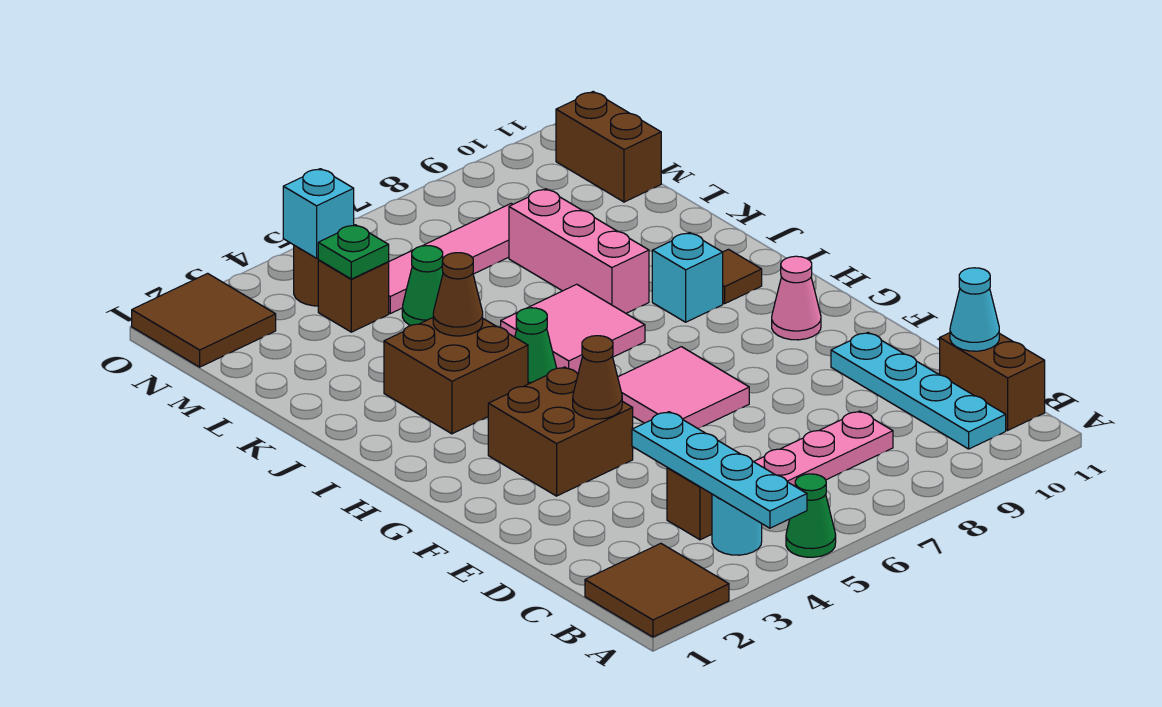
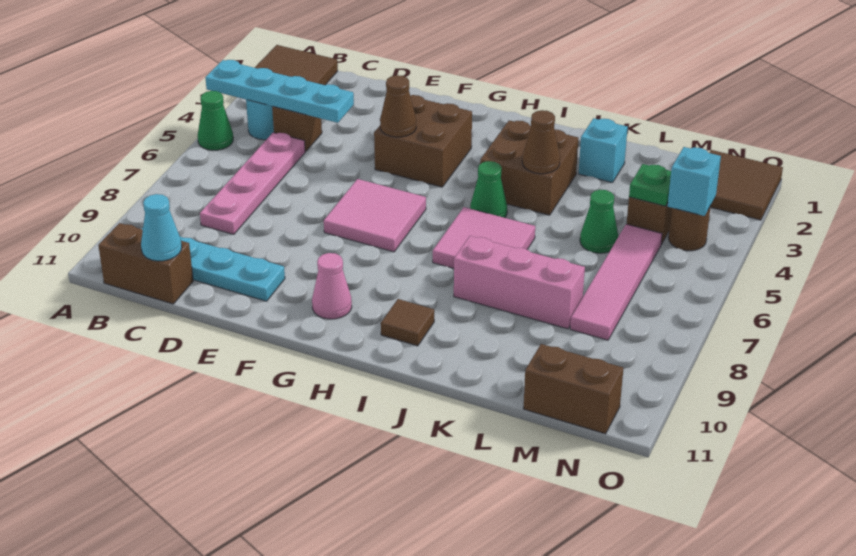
cyan 1x1 brick [652,232,723,322] -> cyan 1x1 brick moved to [579,118,628,183]

